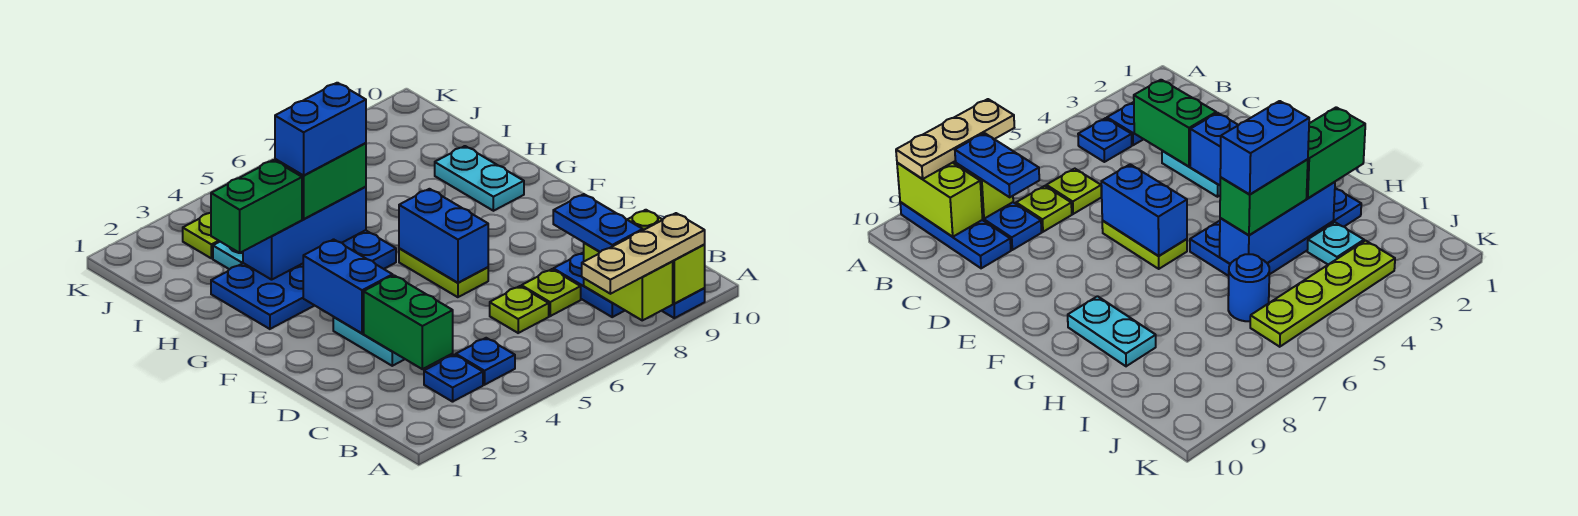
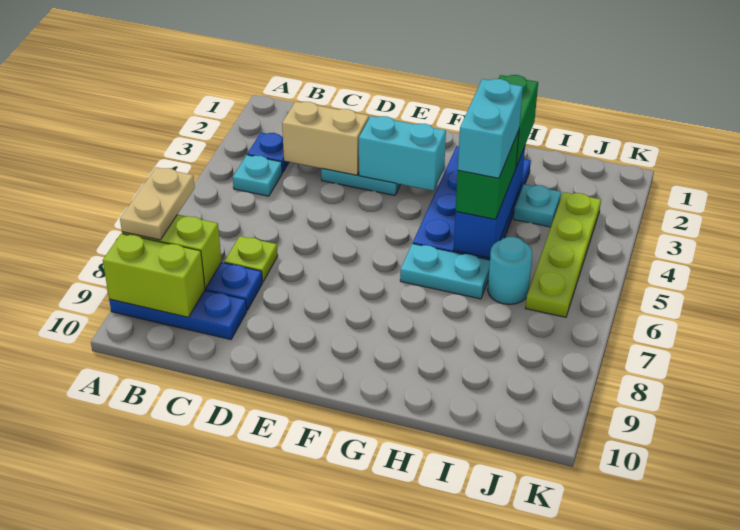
tan 1x3 plate [582,213,705,294] -> tan 1x2 plate [120,167,195,240]
blue 1x1 plate [456,338,515,385] -> cyan 1x1 plate [233,155,282,196]
blue 1x2 plate [553,194,643,252] -> none
green 1x2 brick [364,275,453,369] -> tan 1x2 brick [282,102,369,175]
lime 1x1 plate [490,286,549,333] -> none
blue 1x2 brick [303,239,393,333] -> cyan 1x2 brick [359,116,446,191]
lime 1x2 plate [399,248,488,297] -> none
blue 1x2 brick [399,189,488,283] -> none
cyan 1x2 plate [435,146,524,211] -> cyan 1x2 plate moved to [400,244,490,299]
blue 1x2 brick [275,83,366,175] -> cyan 1x2 brick [458,79,523,178]
blue 1x1 round brick [1228,254,1269,321] -> cyan 1x1 round brick [488,237,532,305]

